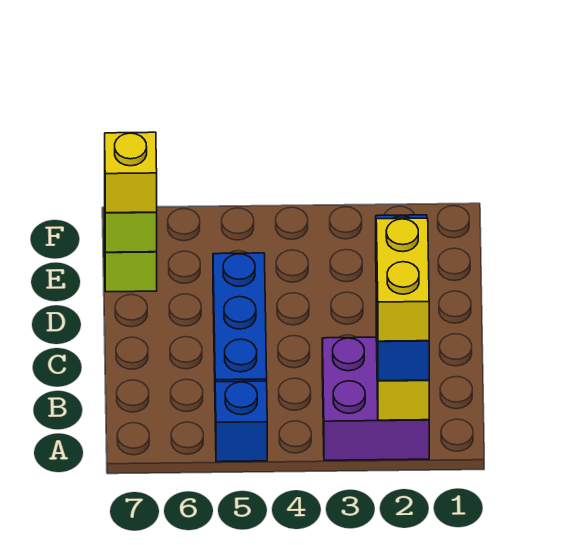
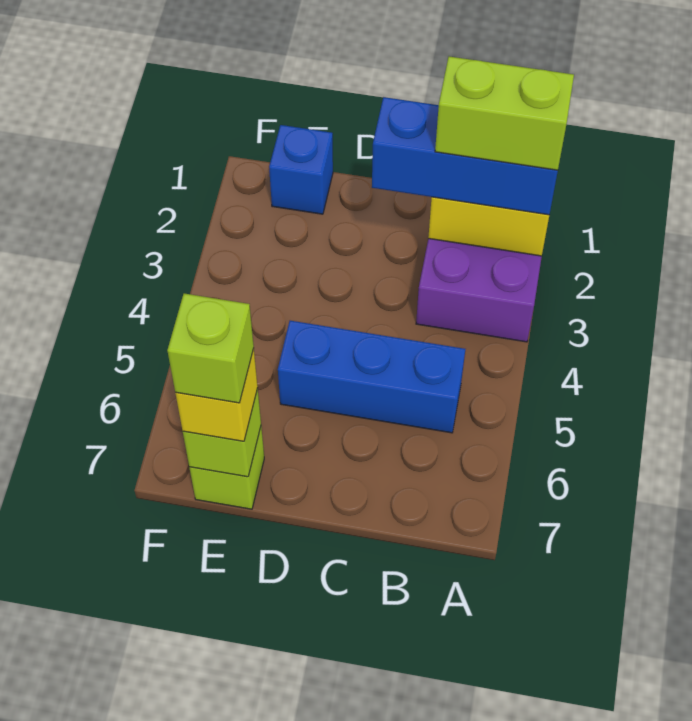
yellow 1x2 brick [376,218,429,341] -> lime 1x2 brick [435,56,574,171]
blue 1x1 brick [215,381,267,462] -> blue 1x1 brick moved to [269,125,333,214]
none -> lime 1x1 brick [167,293,254,403]

